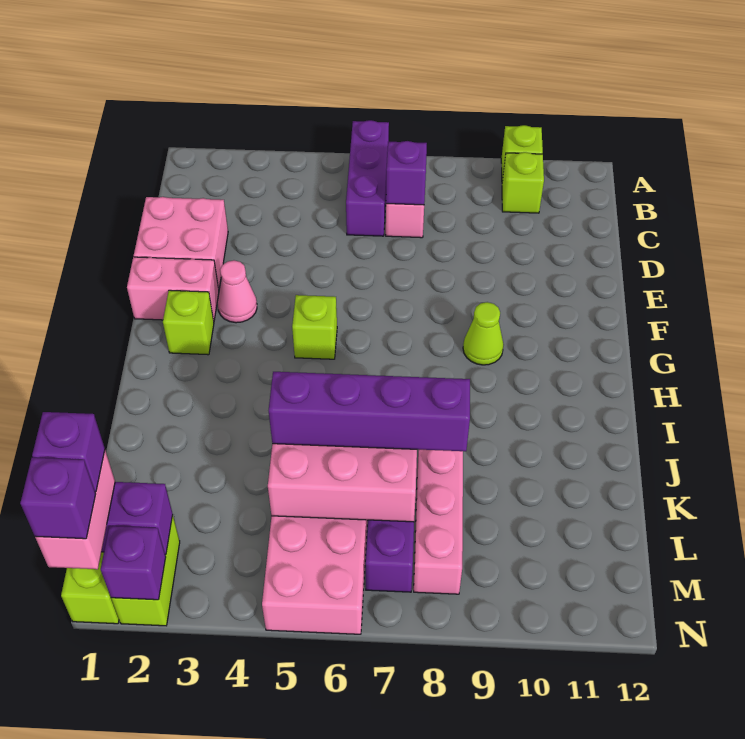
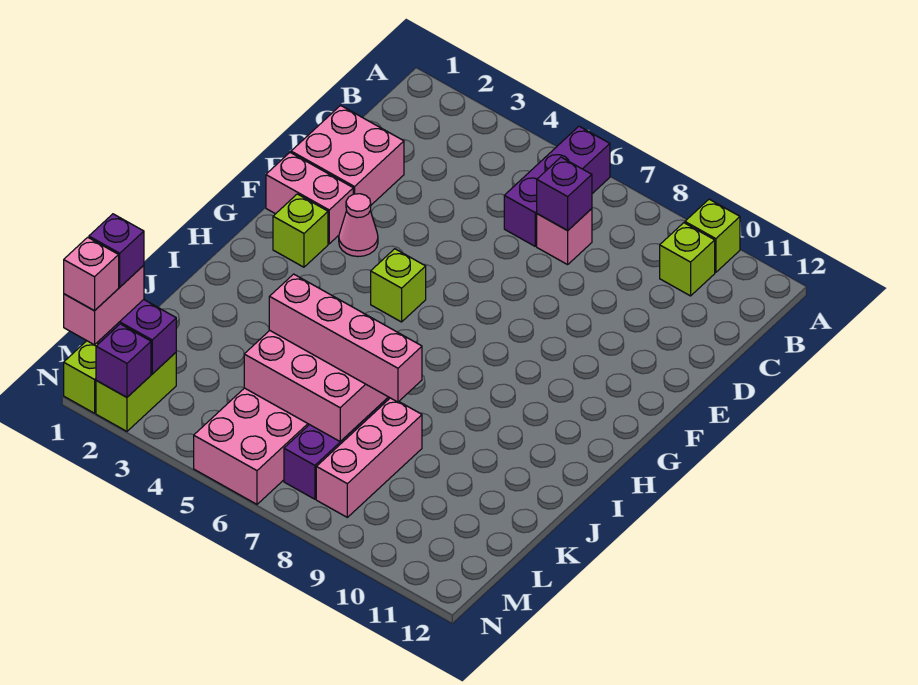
lime 1x1 cone [463,302,504,365] -> none
purple 1x4 brick [269,372,470,451] -> pink 1x4 brick [269,274,422,402]
purple 1x1 brick [20,458,96,539] -> pink 1x1 brick [64,237,119,311]

